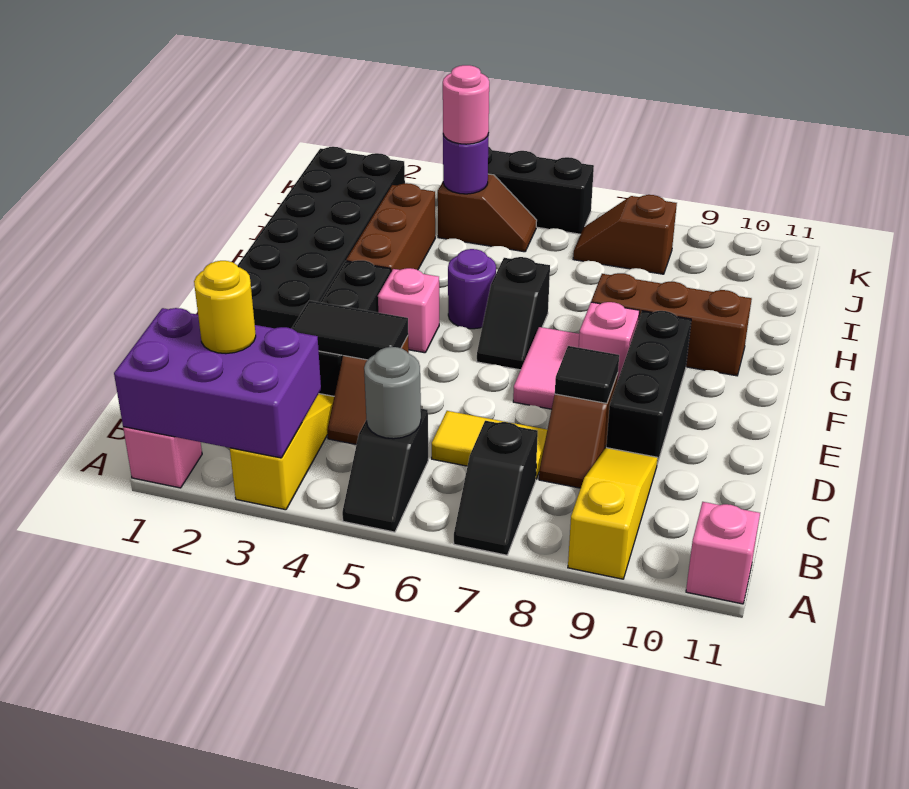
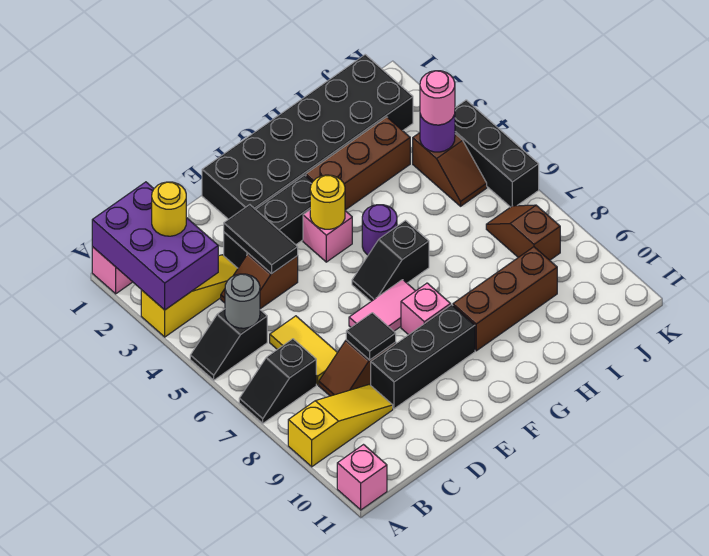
none -> yellow 1x1 round brick [310,175,345,229]
brown 1x3 brick [591,273,752,376] -> brown 1x3 brick turned to [453,247,557,351]

